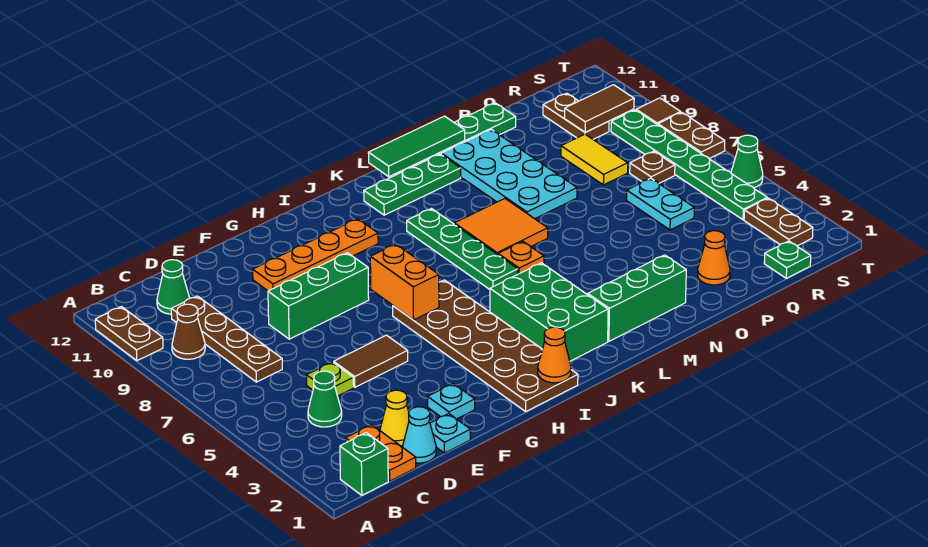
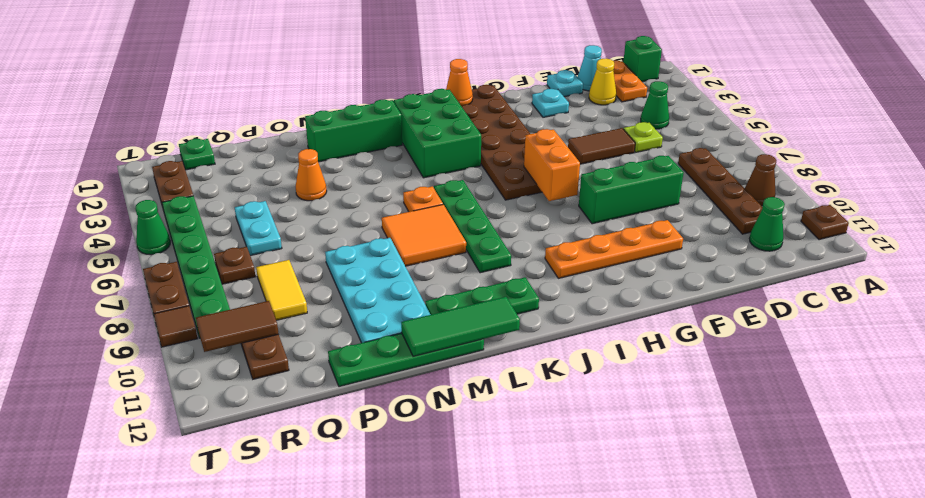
brown 1x2 plate [95,307,163,361] -> brown 1x1 plate [801,205,849,240]
orange 1x1 cone [698,231,730,285] -> orange 1x1 cone moved to [296,149,327,201]

